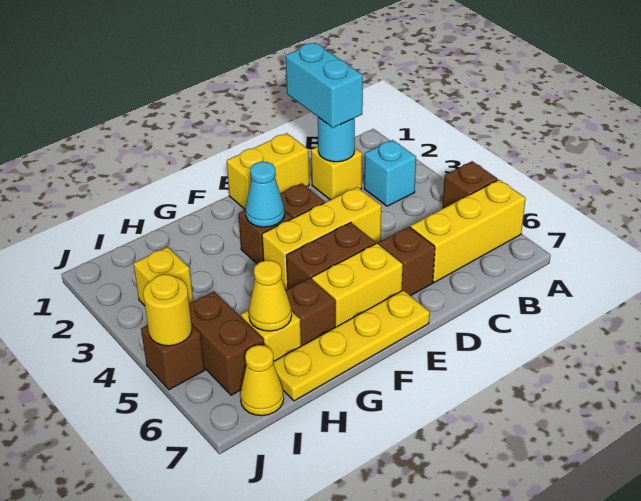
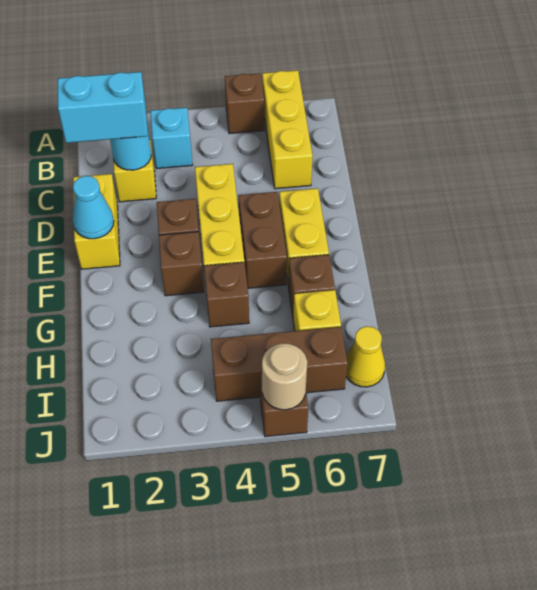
brown 1x1 brick [379,227,435,296] -> brown 1x1 brick moved to [204,262,249,327]
yellow 1x4 plate [273,290,430,401] -> none
cyan 1x1 cone [246,162,285,227] -> cyan 1x1 cone moved to [73,176,114,239]
yellow 1x1 cone [249,260,292,331] -> none
yellow 1x1 brick [133,247,193,306] -> none
brown 1x2 brick [189,292,264,395] -> brown 1x3 brick [211,327,348,401]
yellow 1x1 round brick [143,274,192,346] -> tan 1x1 round brick [262,343,307,410]

